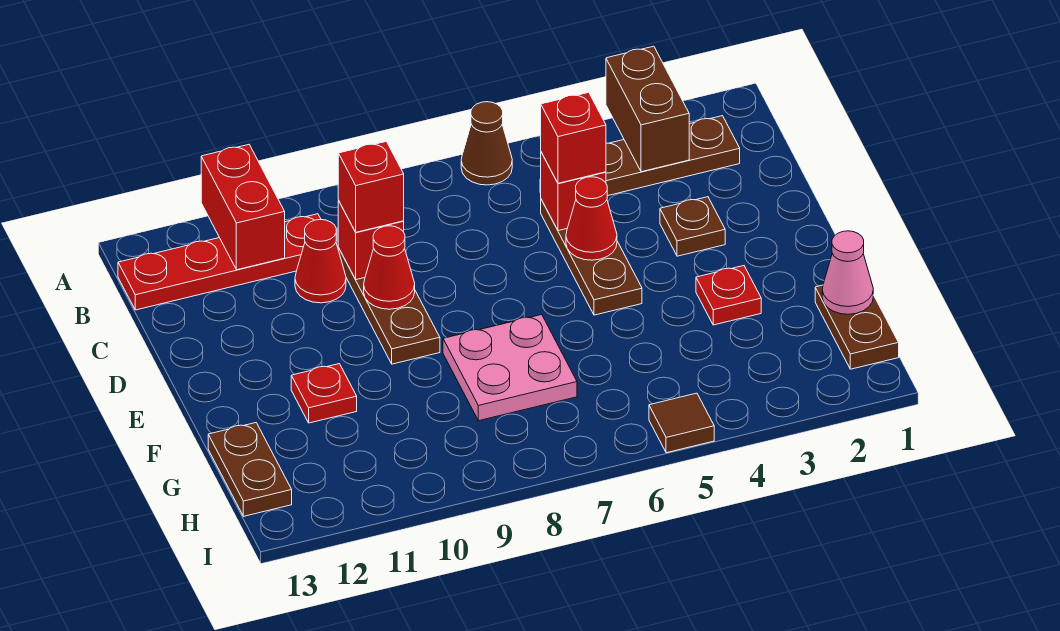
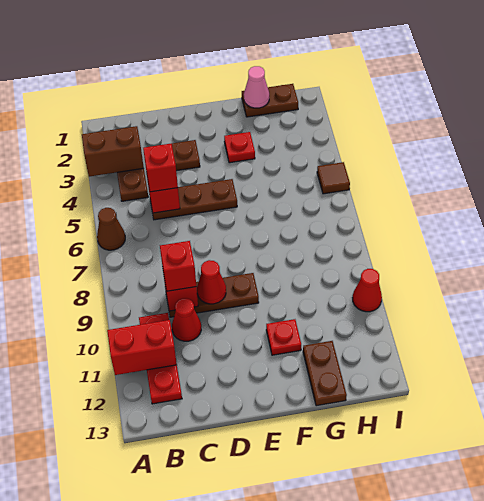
red 1x4 plate [118,214,321,310] -> red 1x3 plate [139,313,182,404]
red 1x1 cone [566,177,617,260] -> red 1x1 cone moved to [353,269,382,312]
pink 2x2 plate [443,315,577,421] -> none
brown 1x2 plate [208,423,292,516] -> brown 1x2 plate turned to [303,341,347,406]

